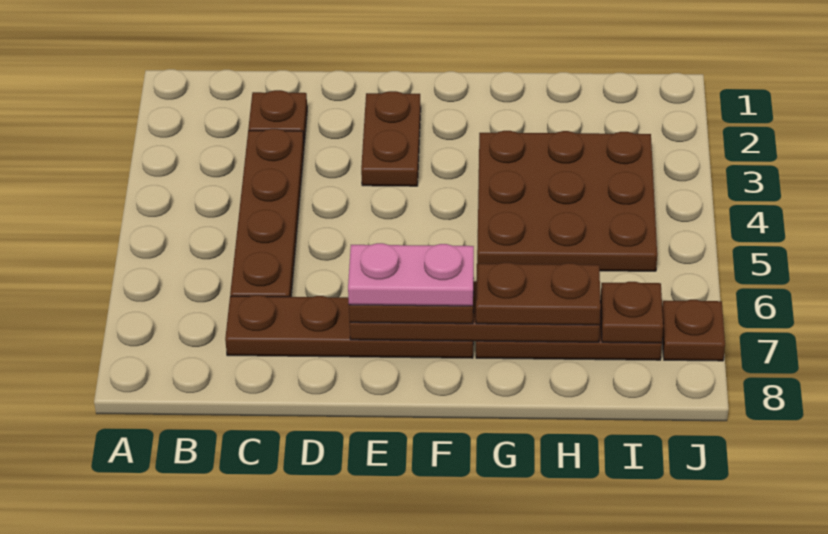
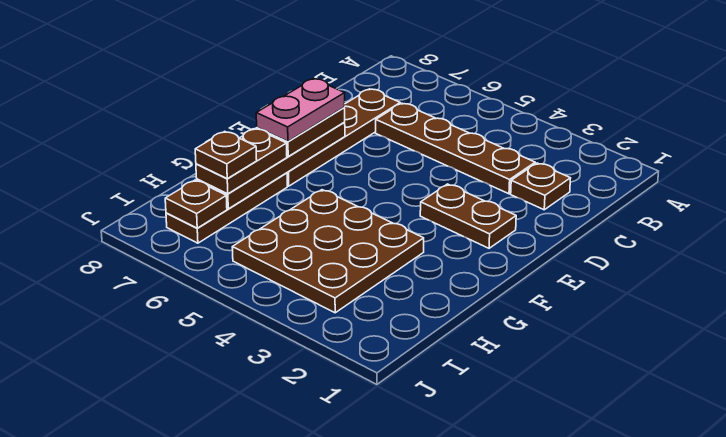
brown 1x1 plate [662,300,725,361] -> brown 1x1 plate moved to [195,131,257,179]

